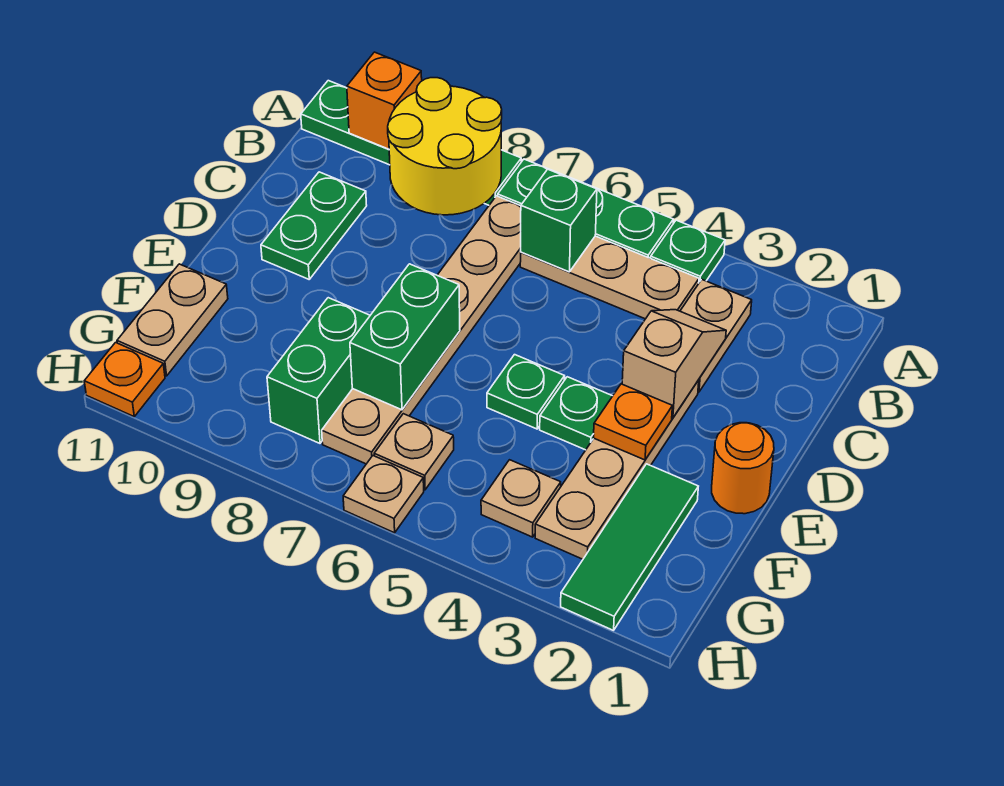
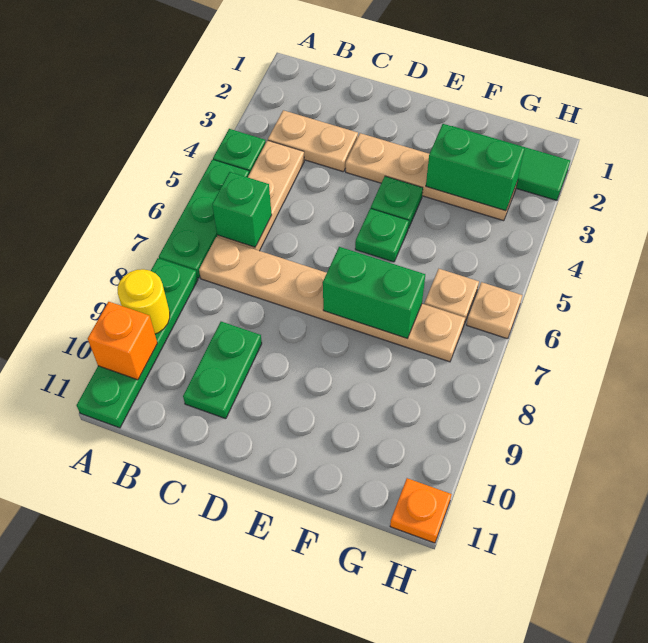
yellow 2x2 round brick [388,78,502,215] -> yellow 1x1 round brick [118,269,170,334]
tan 1x2 slope [622,310,726,418] -> none
green 1x2 plate [261,172,367,279] -> green 1x2 plate turned to [183,322,262,419]
orange 1x1 round brick [712,423,774,514] -> none
orange 1x1 plate [594,384,672,460] -> none
green 1x2 brick [267,298,370,443] -> green 1x2 brick moved to [426,124,525,211]
tan 1x2 plate [117,264,228,376] -> none
tan 1x1 plate [481,460,561,537] -> none

